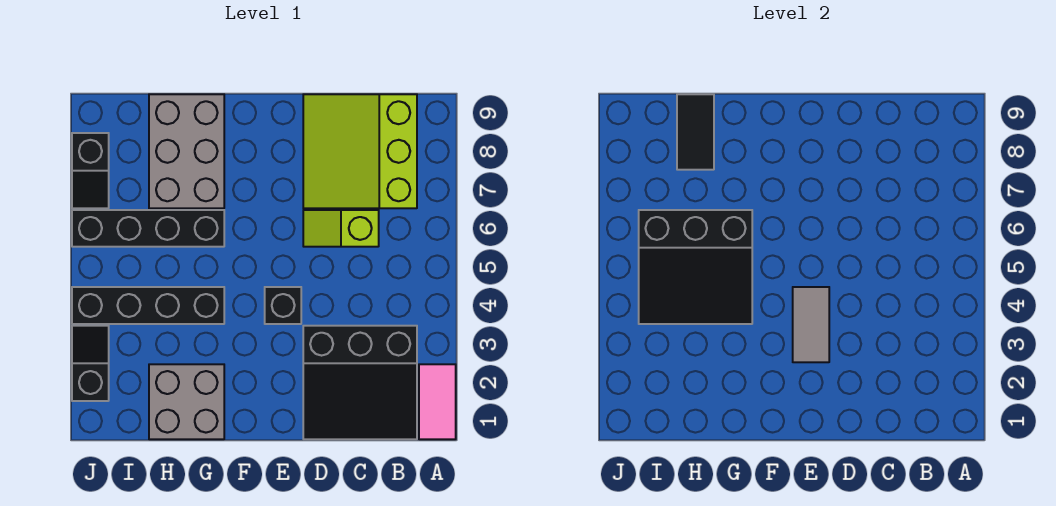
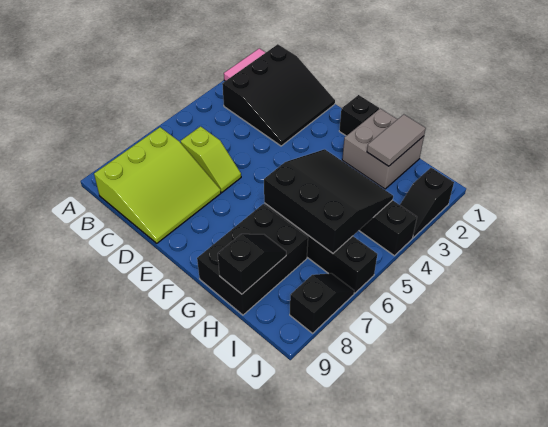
black 3x3 slope [303,326,417,439] -> black 3x3 slope turned to [222,44,335,146]
grey 1x2 tile [793,287,829,362] -> grey 1x2 tile moved to [367,114,426,166]
black 1x1 brick [265,287,301,324] -> black 1x1 brick moved to [339,95,379,136]
grey 2x3 brick [149,94,224,208] -> black 2x3 brick [197,204,308,315]
black 1x2 tile [677,94,714,170] -> black 1x2 slope [218,234,286,294]

